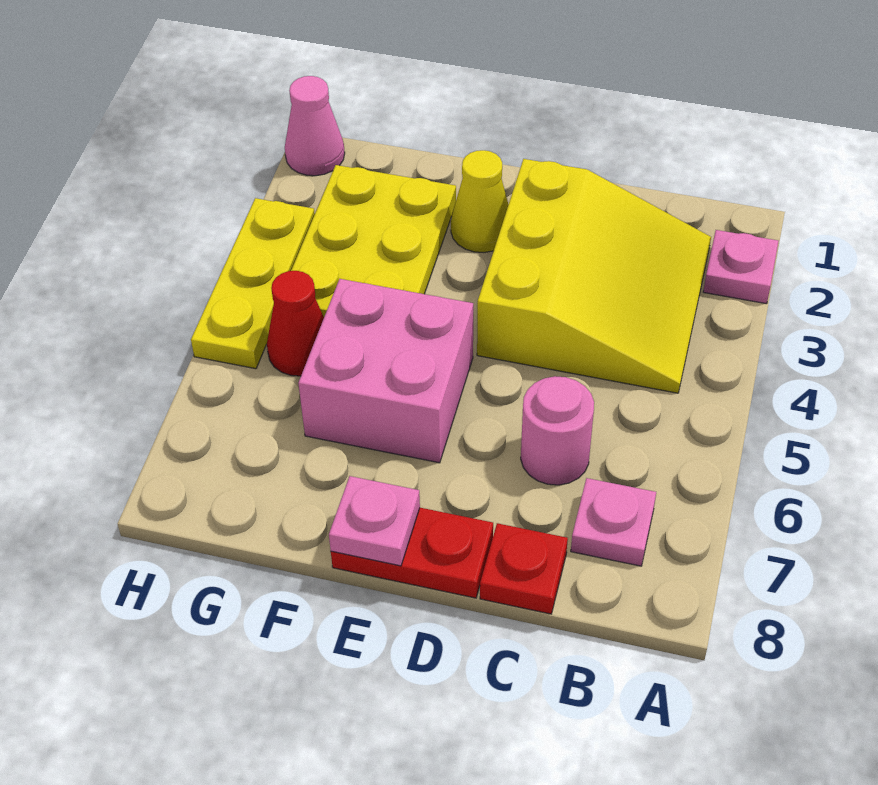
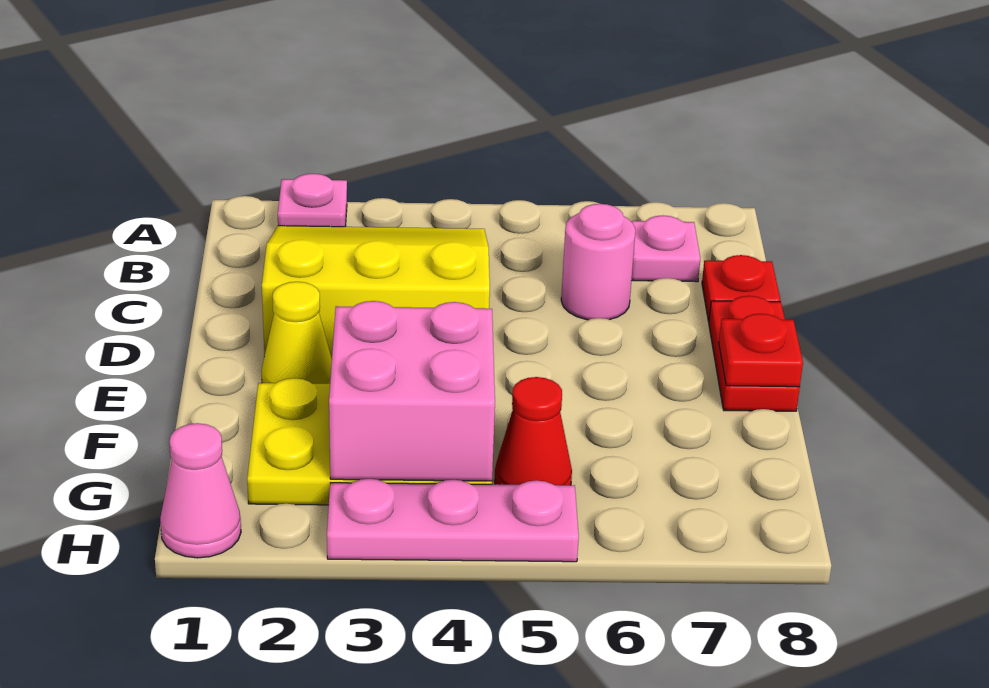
pink 2x2 brick [298,279,473,463] -> pink 2x2 brick moved to [329,301,495,481]
pink 1x1 plate [329,476,420,566] -> red 1x1 plate [719,314,803,387]
yellow 1x3 plate [191,198,315,369] -> pink 1x3 plate [327,479,579,562]

